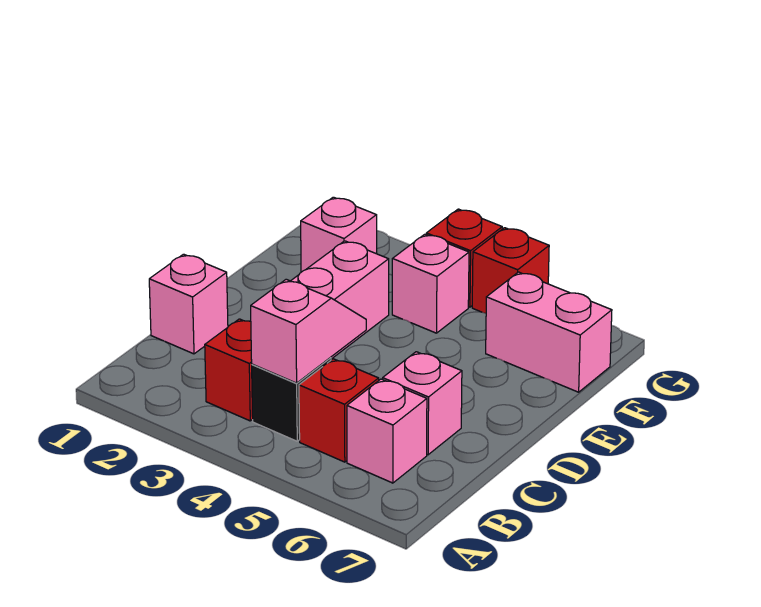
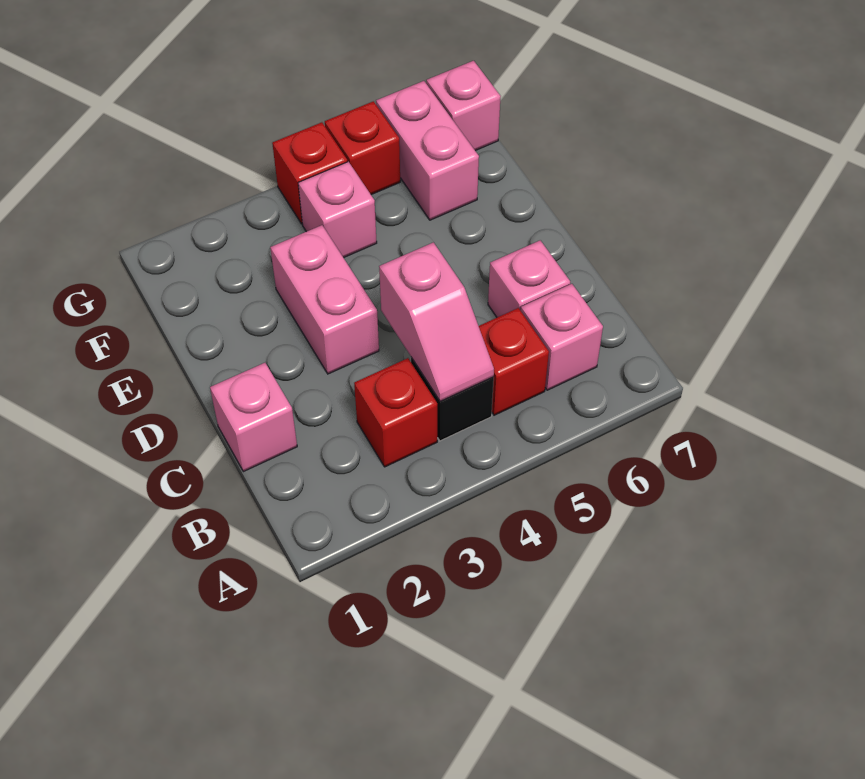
pink 1x2 slope [251,279,366,383] -> pink 1x2 slope turned to [379,242,494,402]
pink 1x1 brick [301,197,377,272] -> pink 1x1 brick moved to [426,61,501,151]
pink 1x2 brick [486,272,612,392] -> pink 1x2 brick turned to [376,81,479,220]

